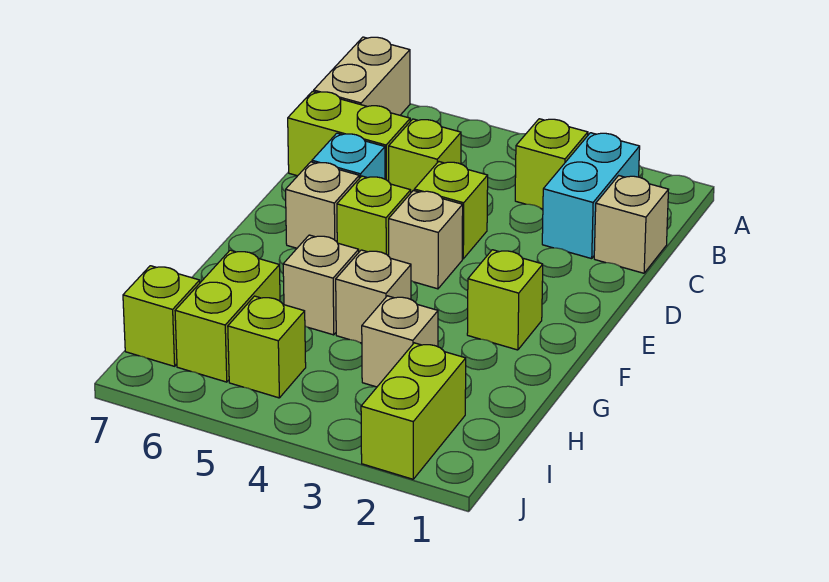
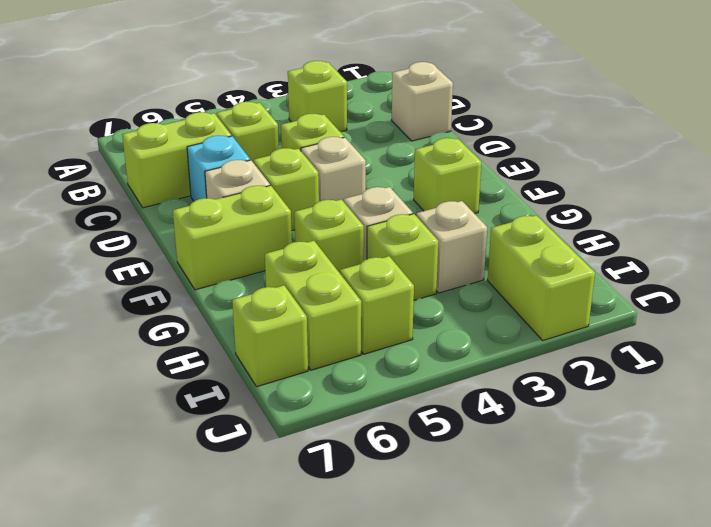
tan 1x2 brick [314,37,410,115] -> none
cyan 1x2 brick [542,133,640,259] -> none
none -> lime 1x2 brick [173,186,292,290]
tan 1x1 brick [283,235,359,335] -> lime 1x1 brick [294,199,364,273]
none -> lime 1x1 brick [367,214,438,300]

